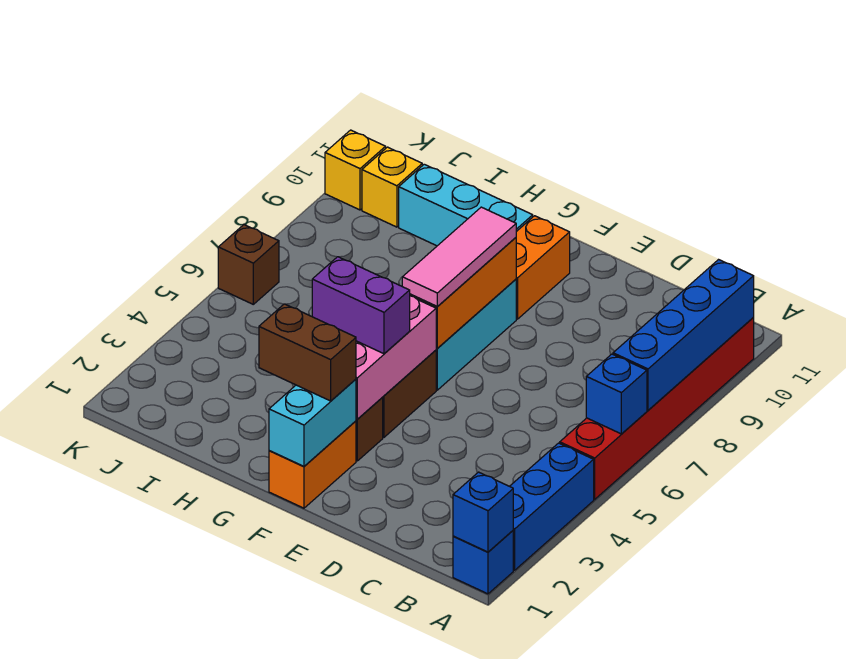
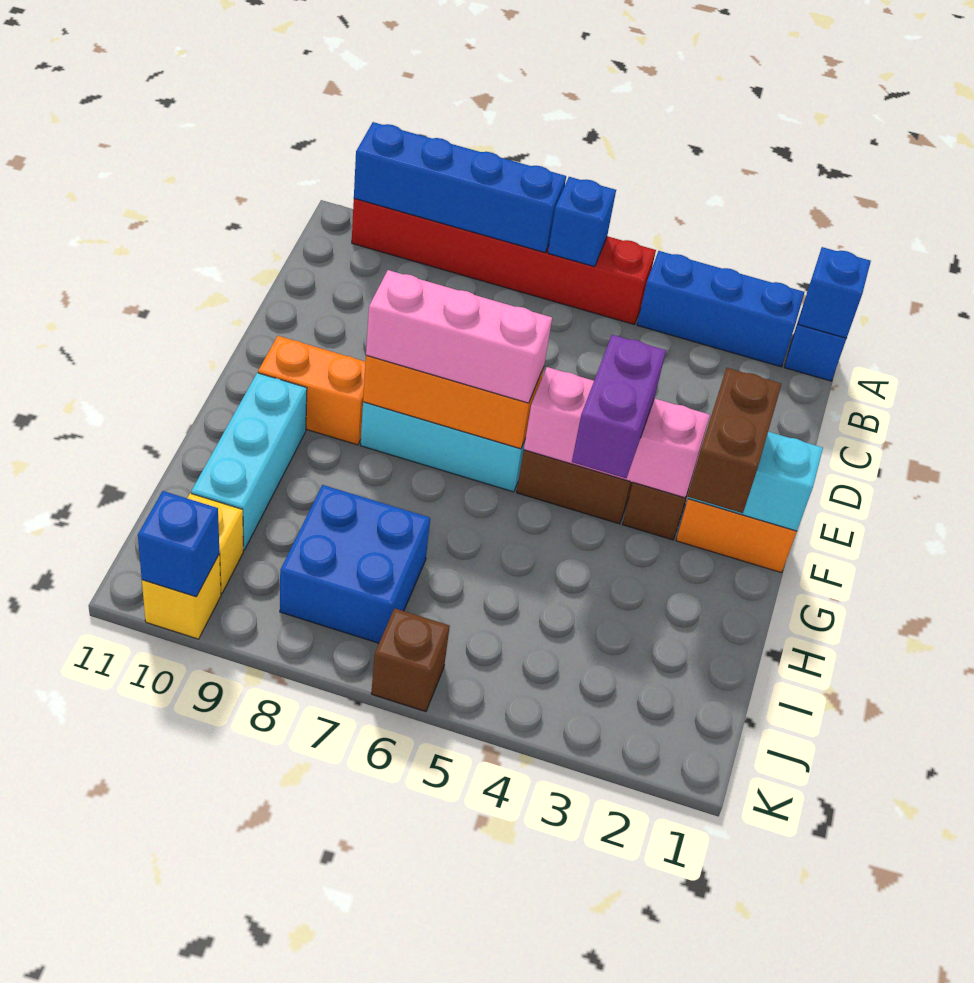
pink 1x3 tile [402,207,516,307] -> pink 1x3 brick [366,270,552,403]
none -> blue 2x2 brick [280,485,430,643]
none -> blue 1x1 brick [138,491,219,597]

